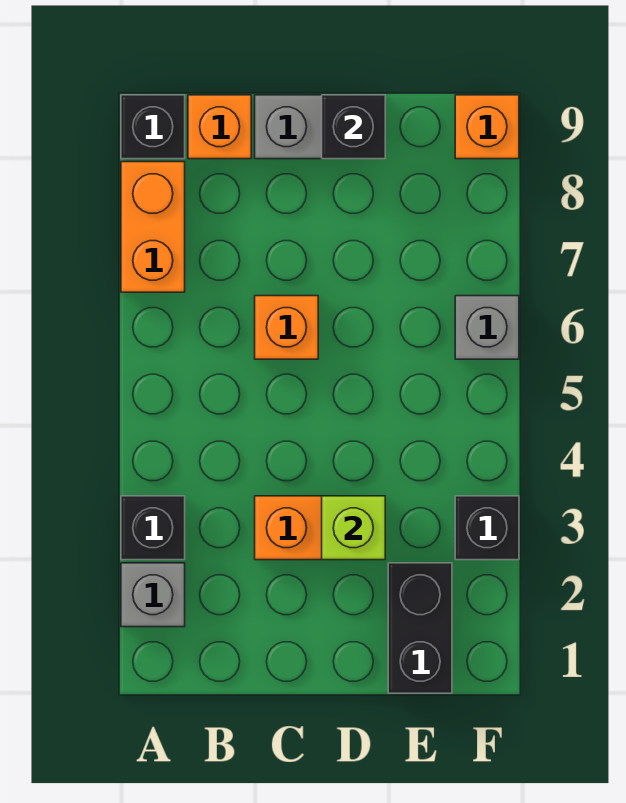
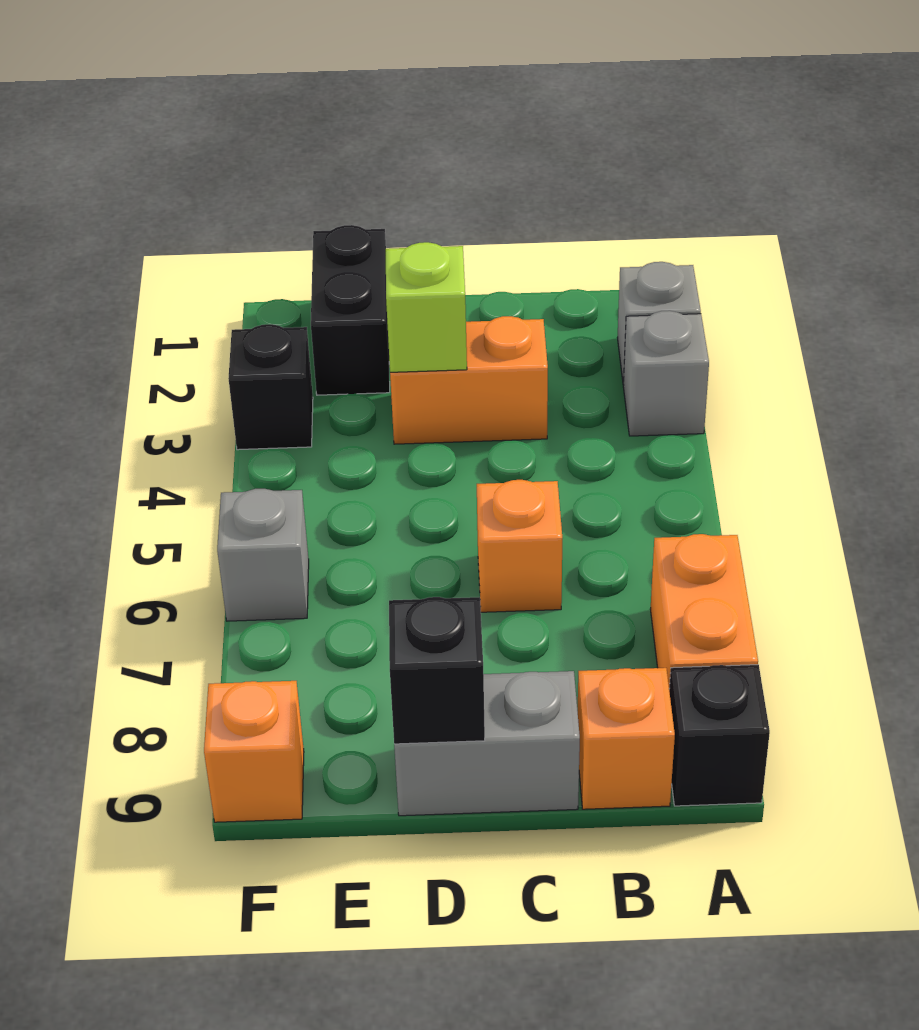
black 1x1 brick [121,496,185,560] -> grey 1x1 brick [623,311,709,436]

